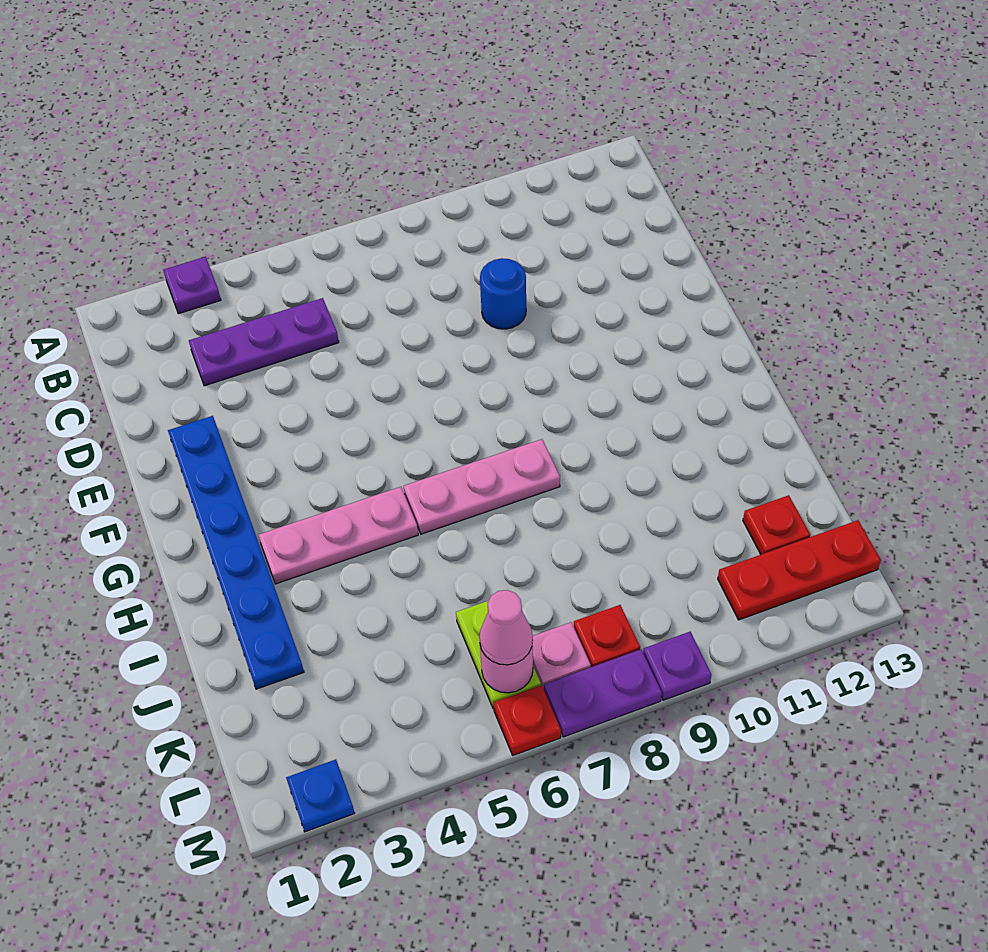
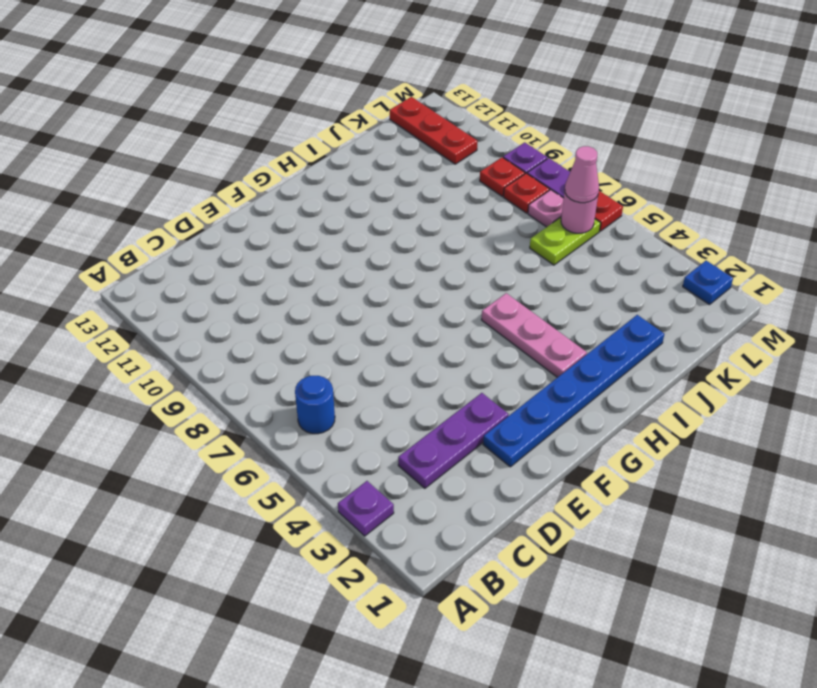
purple 1x3 plate [189,298,339,386] -> purple 1x3 plate turned to [398,393,509,488]
blue 1x1 round brick [480,258,526,329] -> blue 1x1 round brick moved to [295,376,335,434]
pink 1x3 plate [404,439,560,534] -> none
red 1x1 plate [743,495,810,554] -> red 1x1 plate moved to [480,157,525,196]

